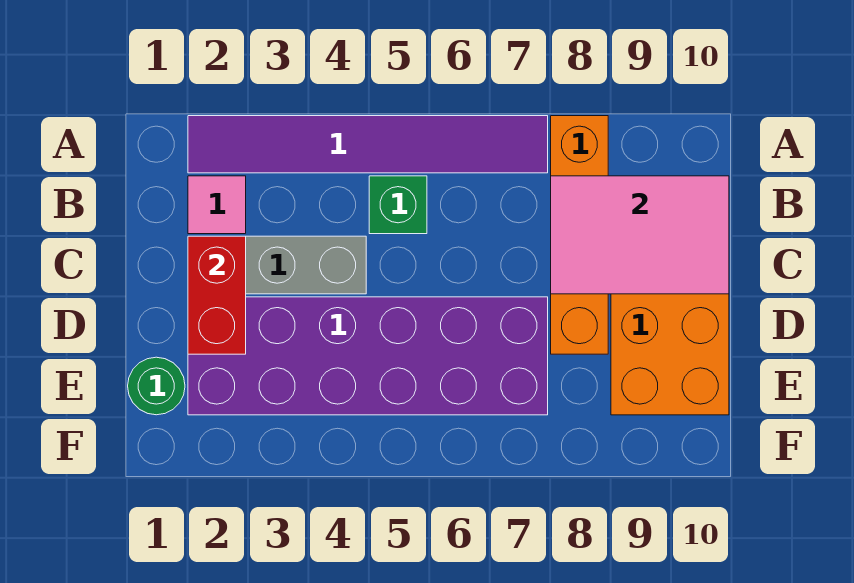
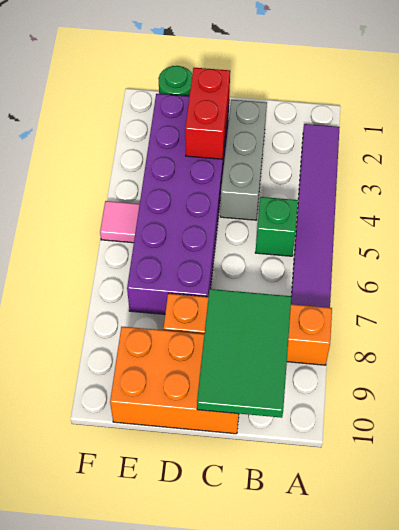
pink 1x1 tile [188,176,246,234] -> pink 1x1 tile moved to [100,201,140,243]
pink 2x3 tile [551,176,729,294] -> green 2x3 tile [197,289,291,418]
red 1x2 brick [188,236,246,354] -> red 1x2 brick turned to [185,68,230,159]

